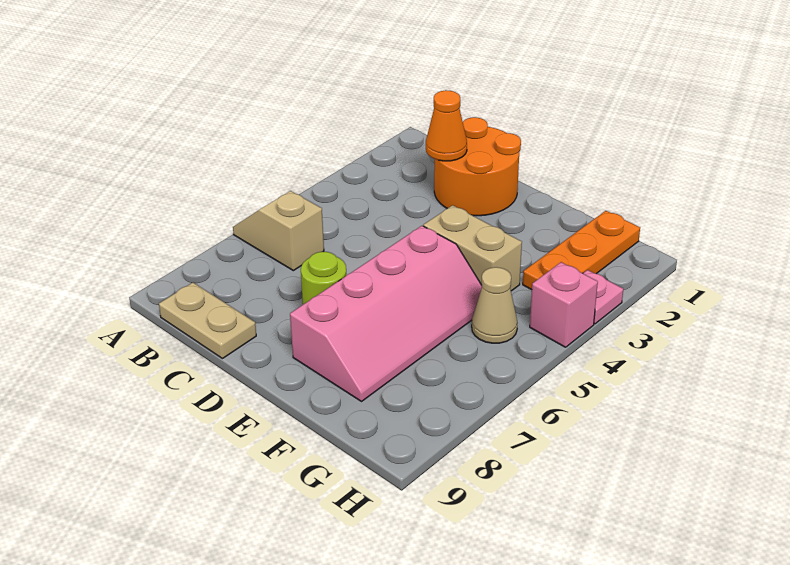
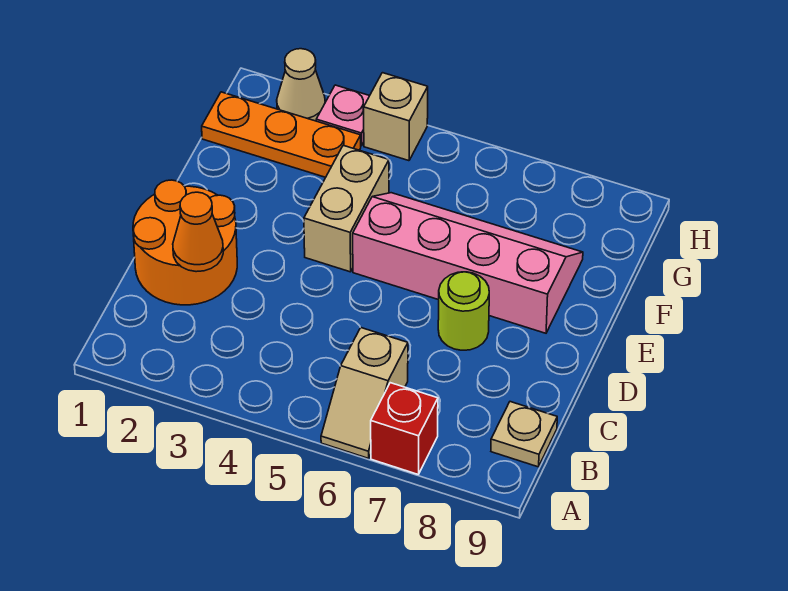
none -> red 1x1 brick [371,383,438,474]
tan 1x2 plate [159,283,256,359] -> tan 1x1 plate [491,402,557,467]
tan 1x1 cone [472,267,517,343] -> tan 1x1 cone moved to [277,49,325,121]
pink 1x1 brick [530,262,598,347] -> tan 1x1 brick [364,73,428,161]

